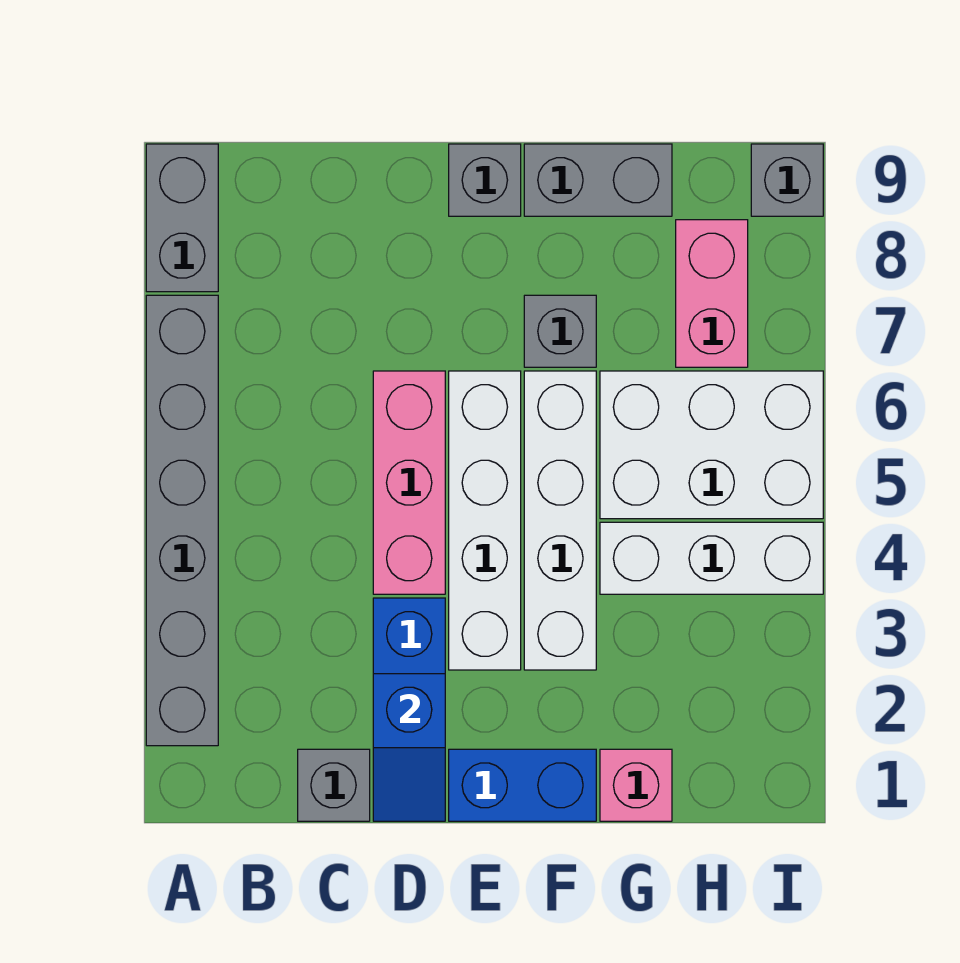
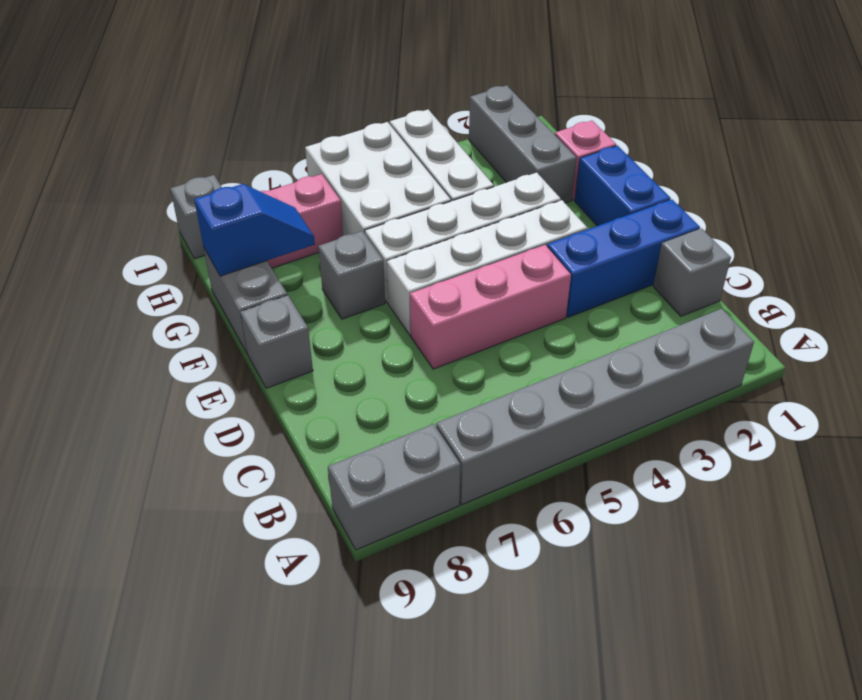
blue 1x2 slope [373,674,445,821] -> blue 1x2 slope moved to [194,184,315,276]
none -> grey 1x3 brick [469,85,576,203]

